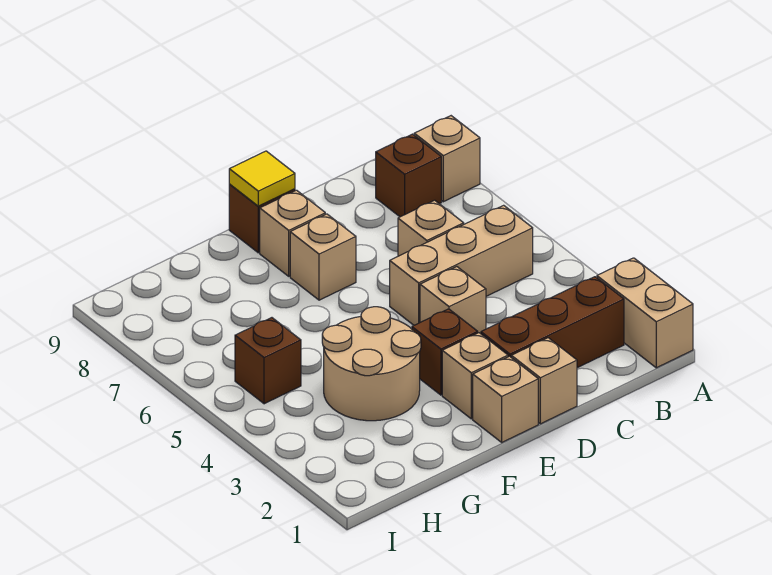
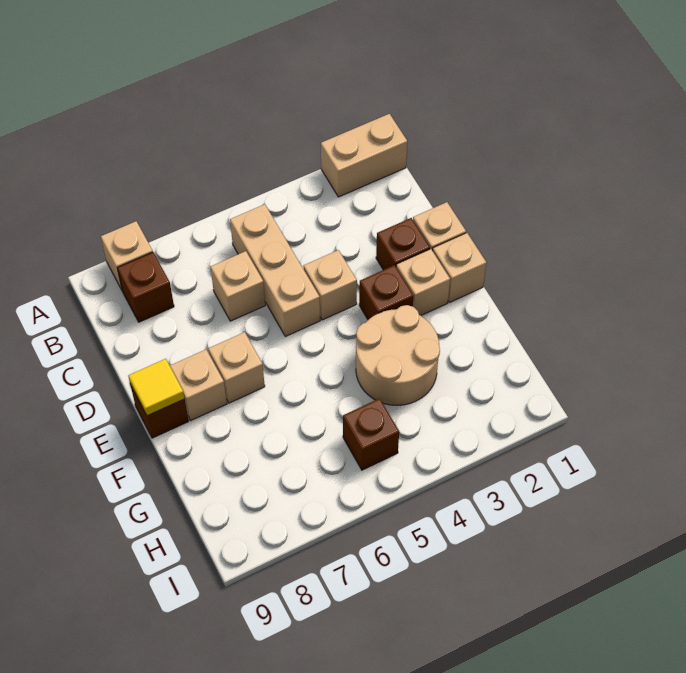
brown 1x3 brick [481,277,624,368] -> brown 1x1 brick [376,218,430,270]

